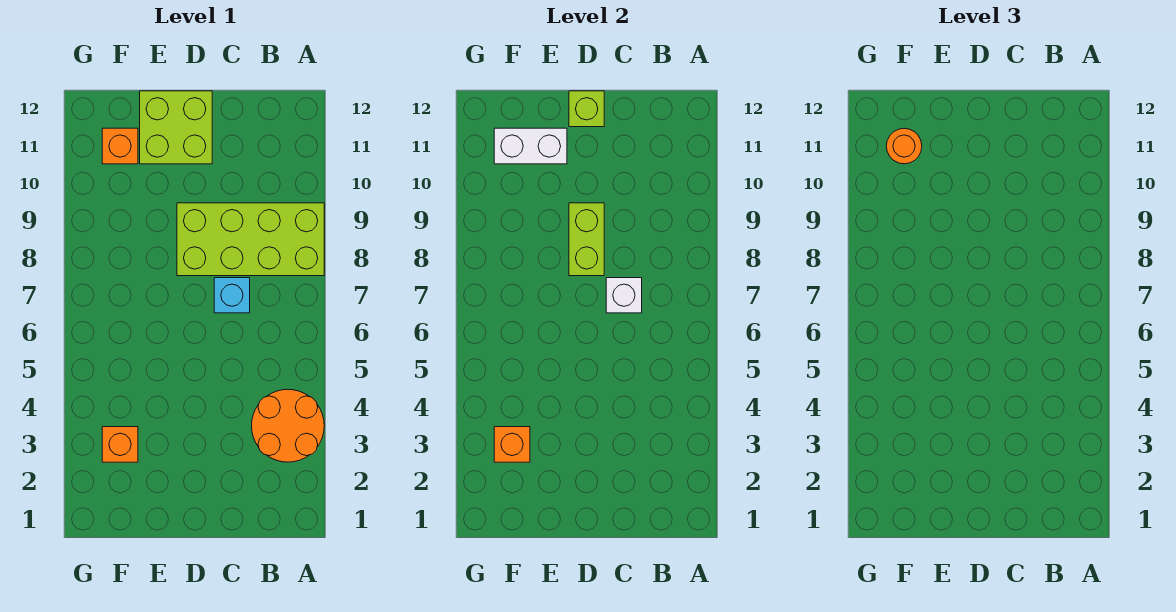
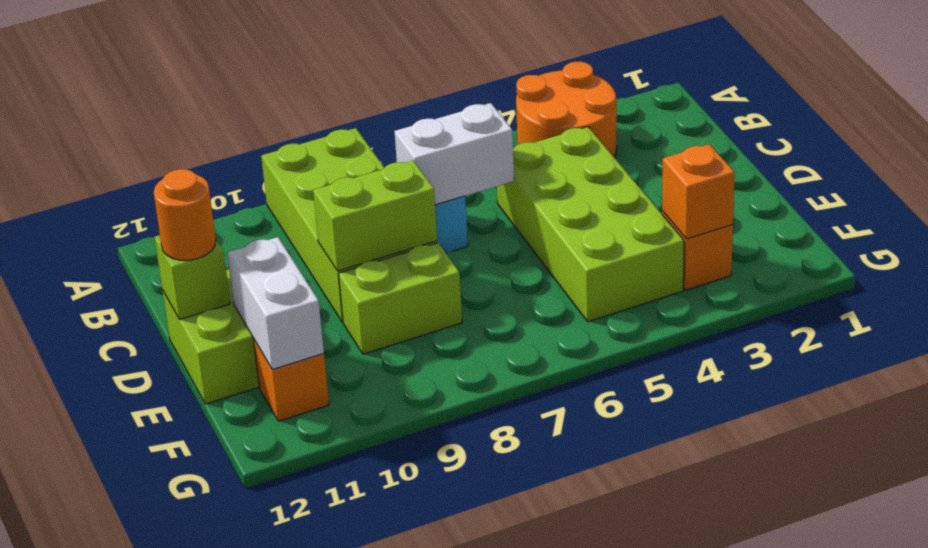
none -> lime 2x4 brick [497,127,684,322]
white 1x1 brick [606,278,642,313] -> white 1x2 brick [395,103,514,205]
none -> lime 1x2 brick [339,243,462,354]
orange 1x1 round brick [886,128,922,164] -> orange 1x1 round brick moved to [154,169,216,260]

